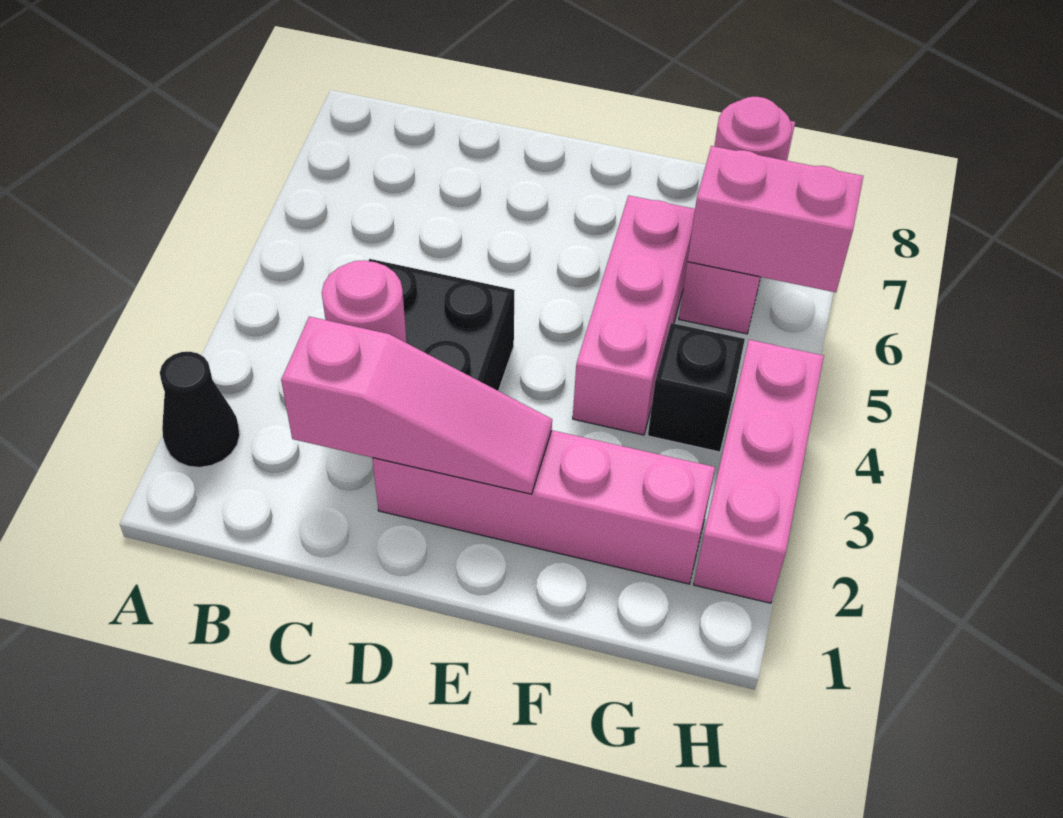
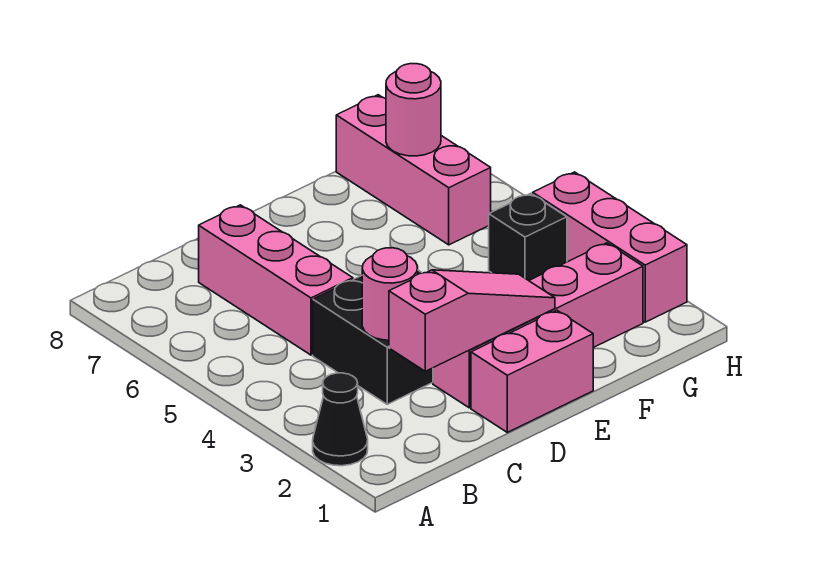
pink 1x3 brick [573,195,695,435] -> pink 1x3 brick moved to [199,205,353,355]
pink 1x2 brick [687,146,863,292] -> pink 1x2 brick moved to [471,310,593,432]

